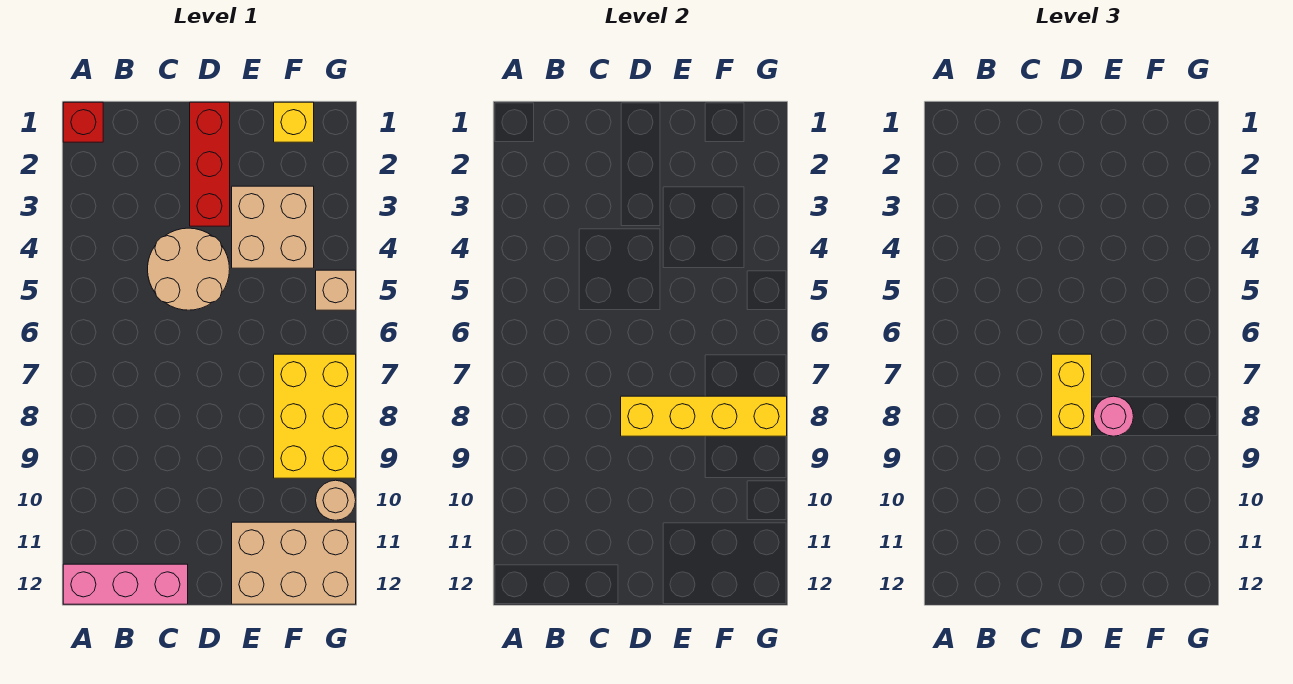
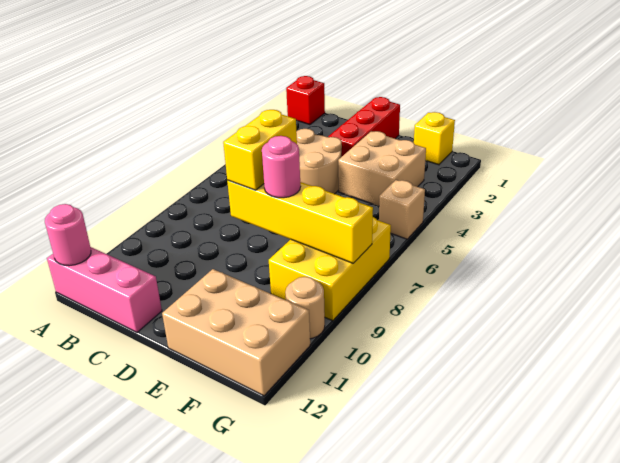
none -> pink 1x1 round brick [45,204,91,266]

